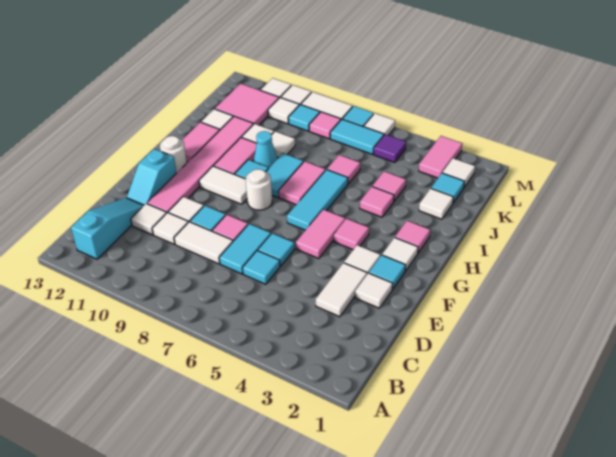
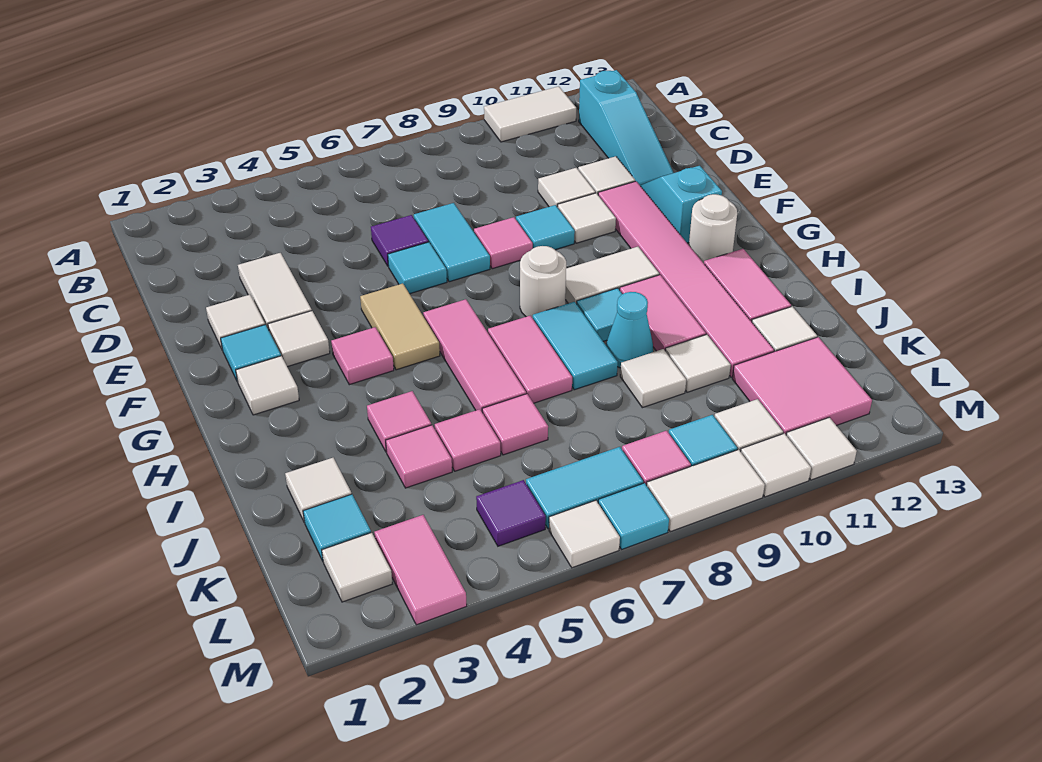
cyan 1x1 tile [243,251,280,284] -> purple 1x1 tile [371,215,428,266]
white 1x2 tile [174,222,233,264] -> white 1x2 tile moved to [484,86,576,142]
pink 1x2 tile [296,209,345,258] -> tan 1x2 tile [360,283,440,370]
cyan 1x3 tile [287,170,348,230] -> pink 1x3 tile [423,299,526,413]
pink 1x1 tile [395,221,430,253] -> pink 1x1 tile moved to [435,409,501,471]

